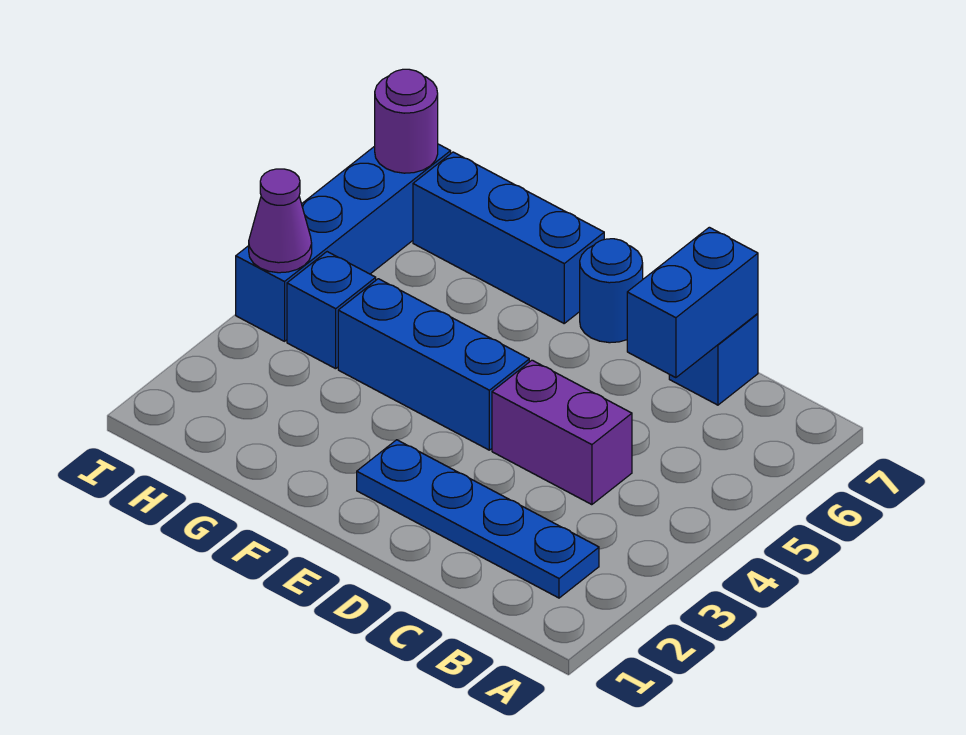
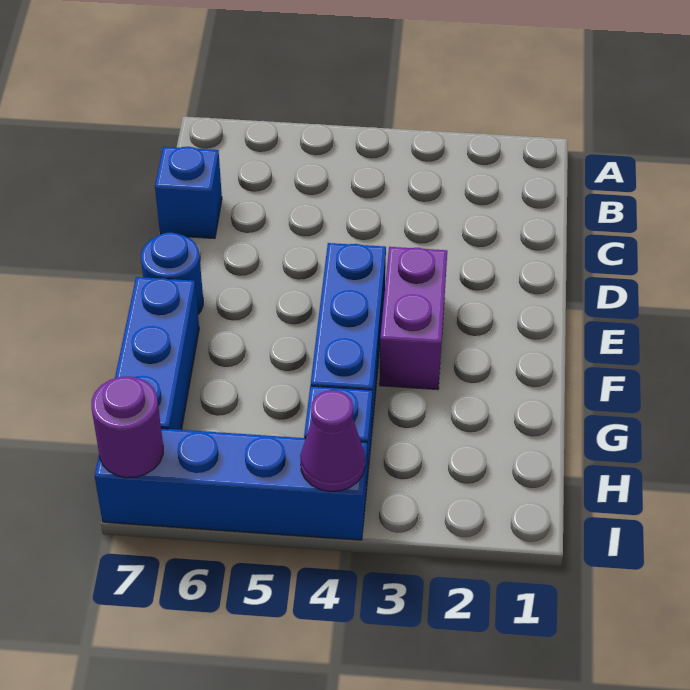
blue 1x4 plate [357,440,599,598] -> none
purple 1x2 brick [492,360,632,505] -> purple 1x2 brick moved to [379,247,447,390]
blue 1x2 brick [627,227,758,378] -> none

